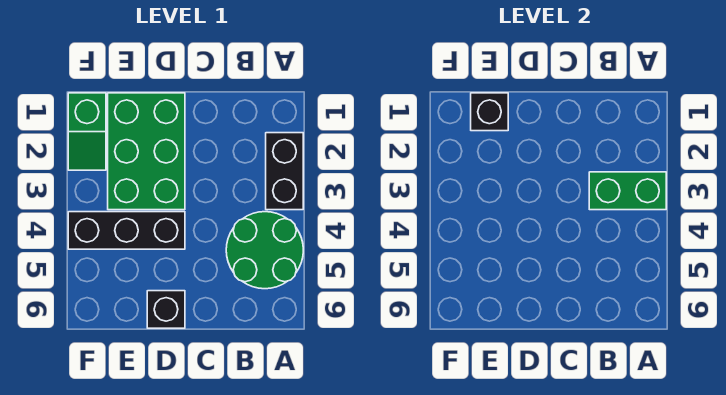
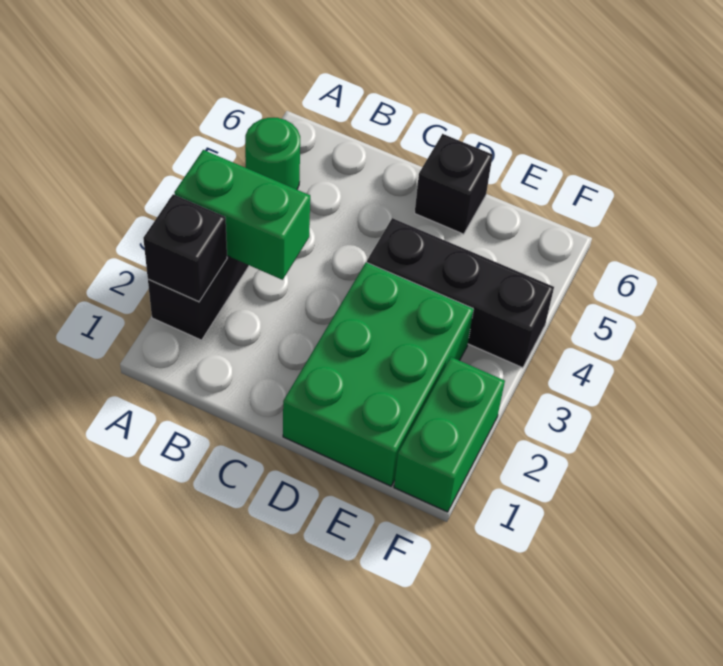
green 2x2 round brick [226,212,303,289] -> green 1x1 round brick [245,118,300,189]
black 1x1 brick [471,93,508,131] -> black 1x1 brick moved to [143,194,227,302]
green 1x2 slope [68,93,106,170] -> green 1x2 brick [394,357,505,512]

